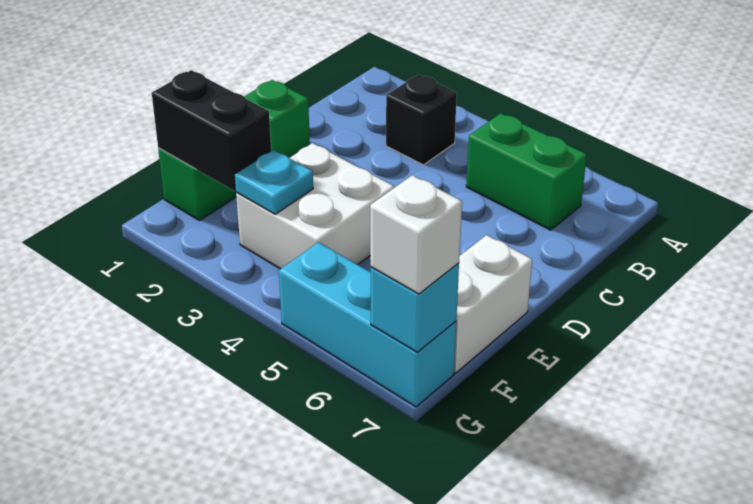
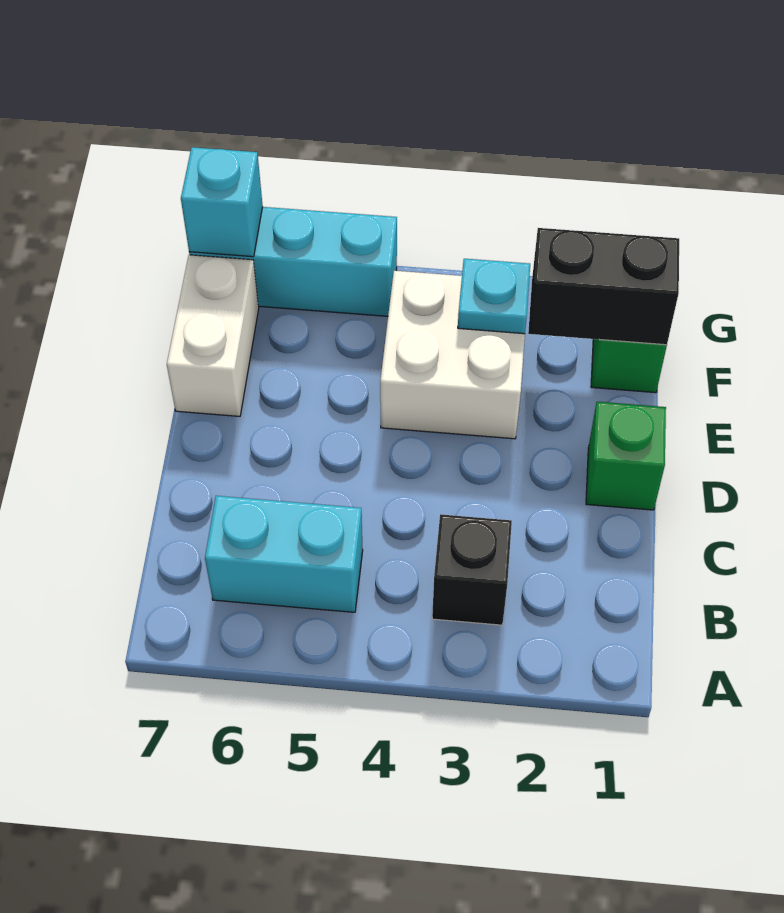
green 1x2 brick [466,113,587,230] -> cyan 1x2 brick [205,496,363,612]
white 1x1 brick [370,175,462,294] -> none

